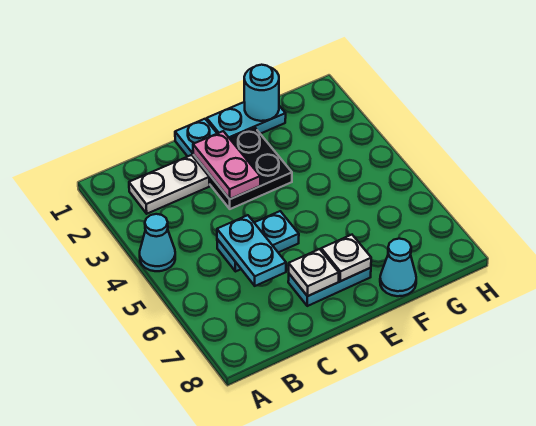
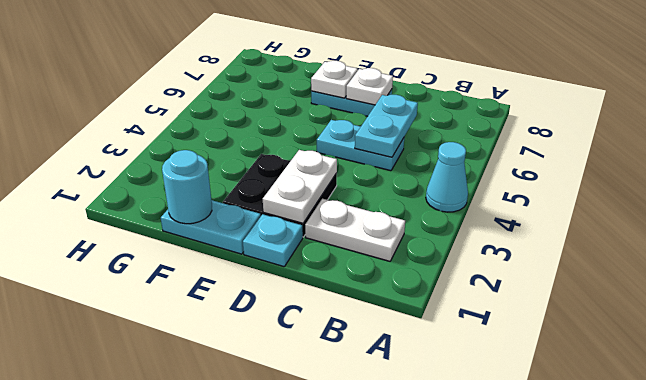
pink 1x2 plate [193,131,260,199] -> white 1x2 plate [263,150,337,223]
cyan 1x1 cone [380,239,416,296] -> none

